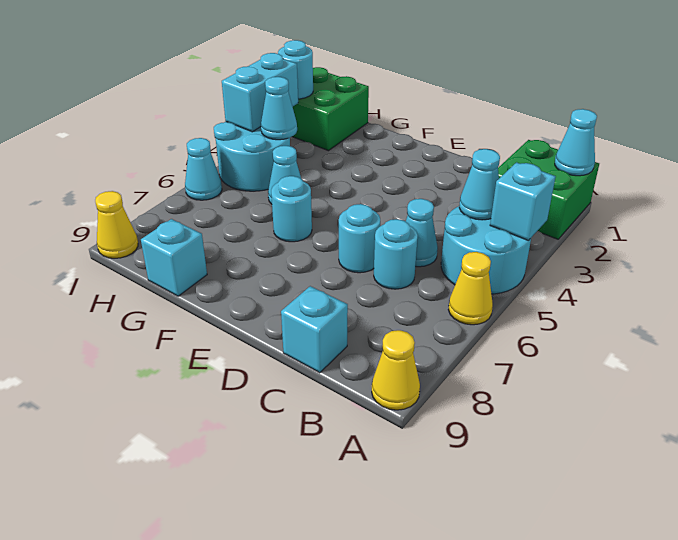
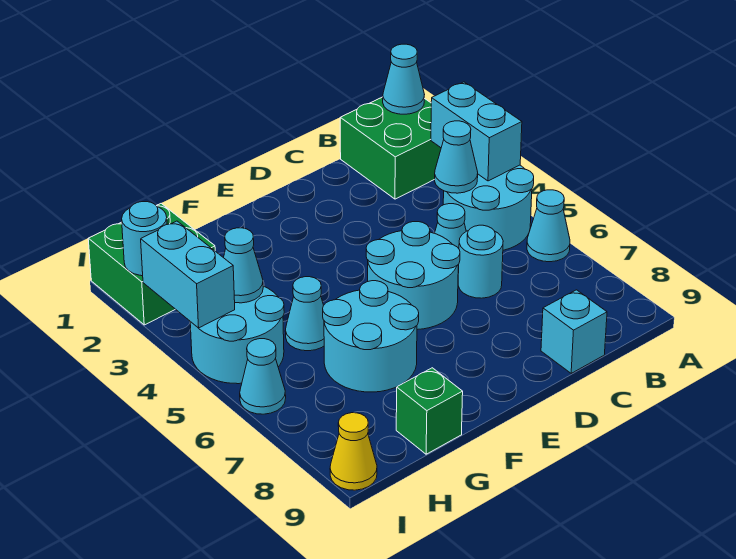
cyan 1x1 brick [490,162,556,240] -> cyan 1x2 brick [431,82,522,181]
yellow 1x1 cone [448,252,493,325] -> cyan 1x1 cone [527,190,570,262]
yellow 1x1 cone [372,330,420,410] -> none
cyan 1x1 round brick [339,204,380,273] -> cyan 2x2 round brick [366,222,460,330]
cyan 1x1 round brick [271,176,312,242] -> cyan 2x2 round brick [323,281,419,392]
cyan 1x1 brick [141,219,207,296] -> green 1x1 brick [396,368,463,454]

